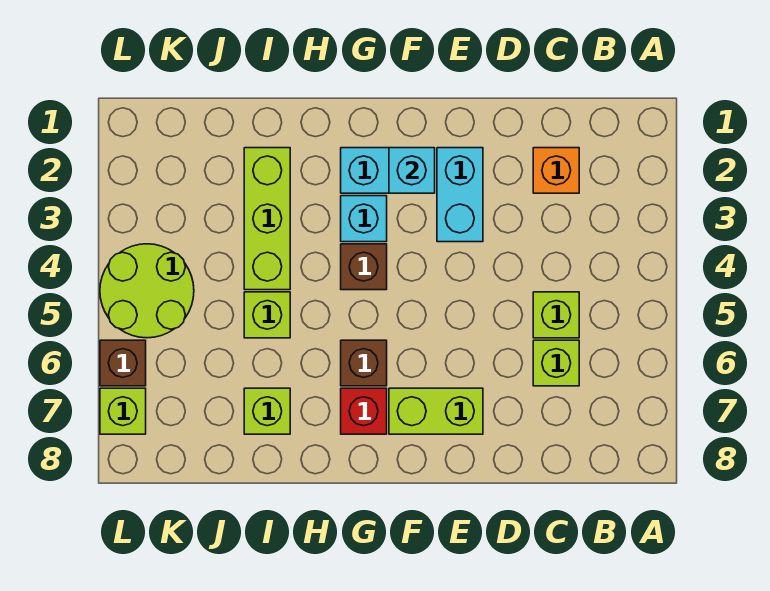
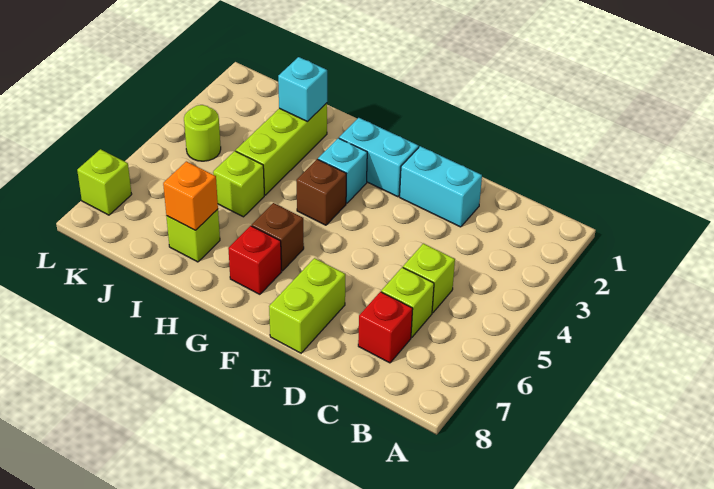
orange 1x1 brick [533,148,579,193] -> orange 1x1 brick moved to [163,161,218,230]
none -> red 1x1 brick [358,292,413,363]
cyan 1x2 brick [437,148,483,242] -> cyan 1x2 brick turned to [400,146,482,227]
lime 1x2 brick [389,388,483,434] -> lime 1x2 brick turned to [269,258,345,353]
cyan 1x1 brick [389,148,435,193] -> cyan 1x1 brick moved to [278,57,327,122]
lime 2x2 round brick [100,244,194,338] -> lime 1x1 round brick [184,105,221,161]
brown 1x1 brick [100,340,146,386] -> none

